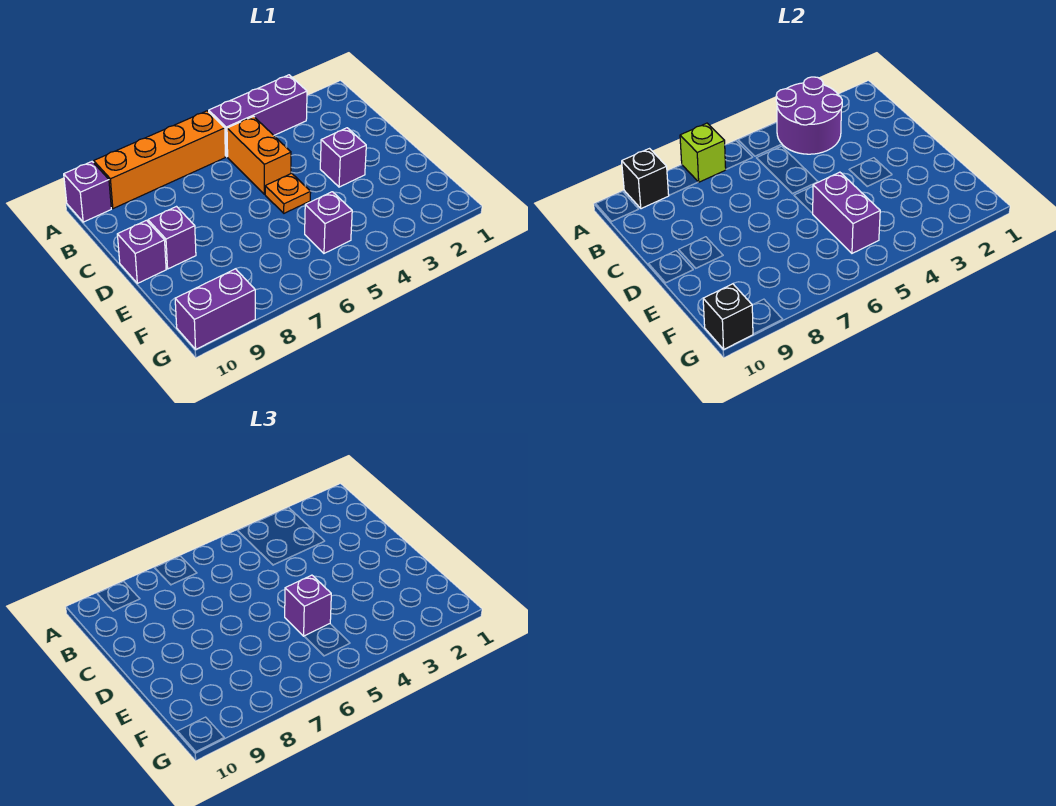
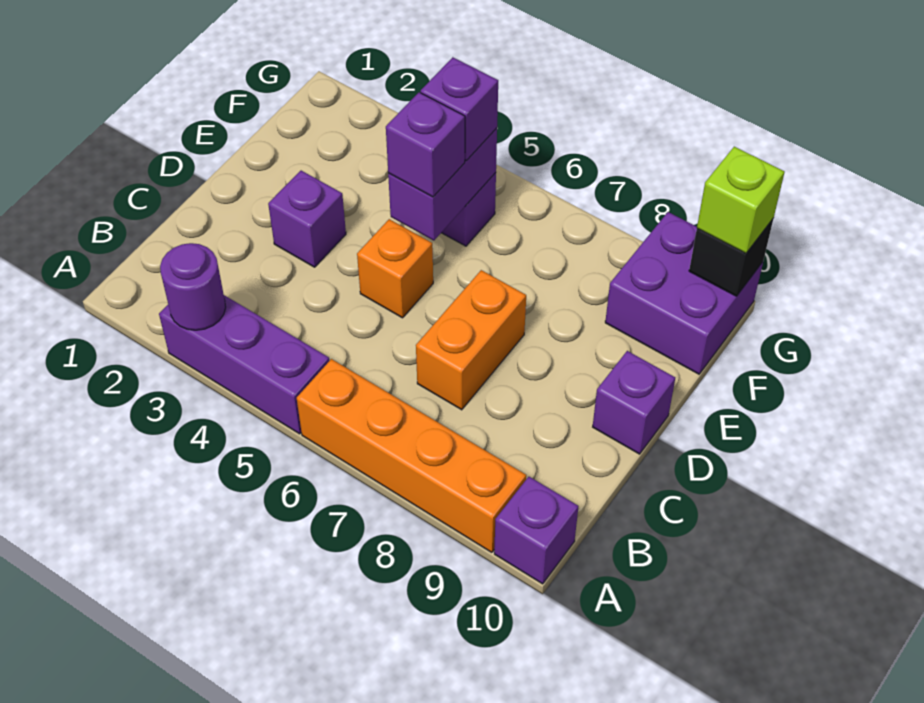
purple 2x2 round brick [776,77,842,154] -> purple 1x1 round brick [160,243,226,330]
lime 1x1 brick [680,123,726,182] -> lime 1x1 brick moved to [697,147,785,253]
black 1x1 brick [622,149,669,209] -> none
orange 1x2 brick [227,116,291,194] -> orange 1x2 brick moved to [416,270,526,410]
orange 1x1 plate [265,173,311,213] -> orange 1x1 brick [357,219,433,318]
purple 1x1 brick [148,207,196,269] -> purple 1x1 brick moved to [421,57,498,160]
purple 1x2 brick [175,269,255,349] -> purple 2x2 brick [605,212,763,374]

